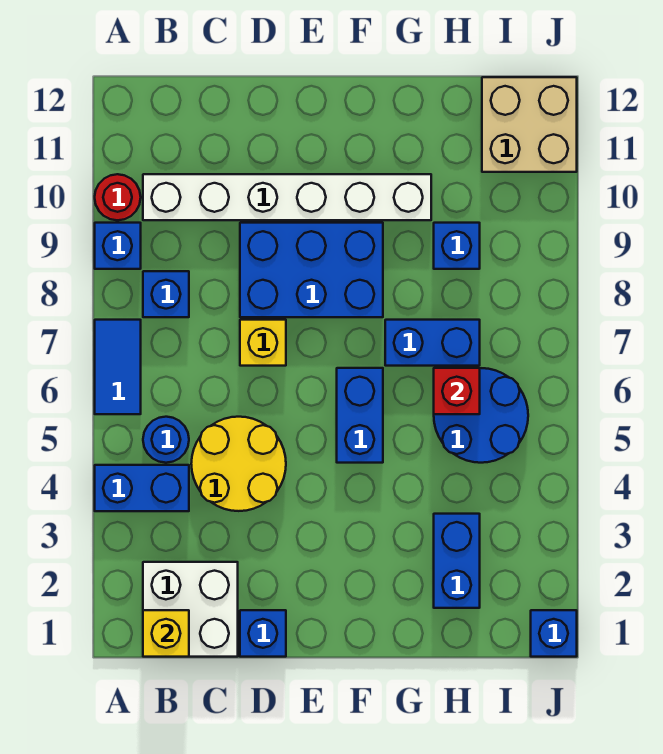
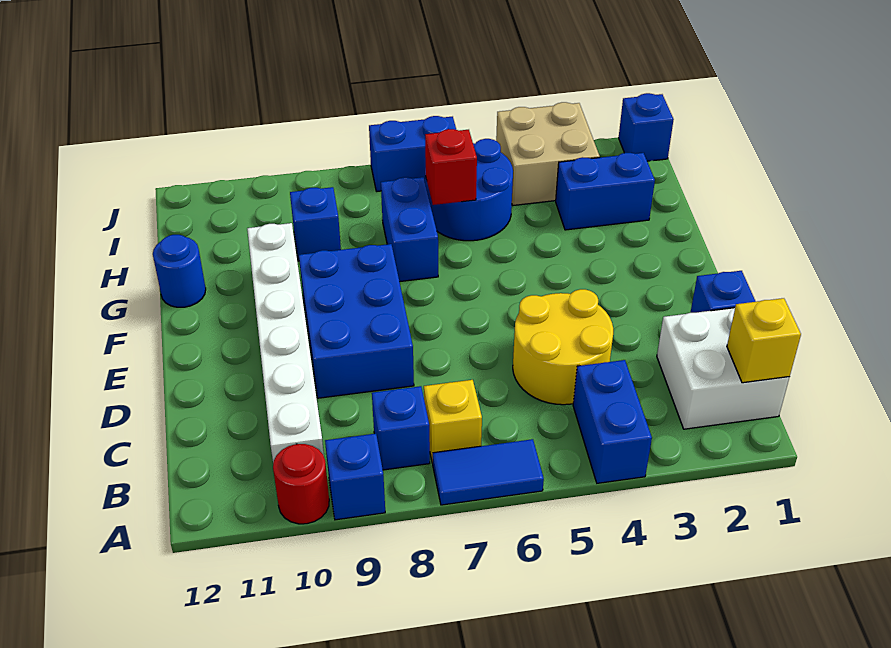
blue 1x1 round brick [143,417,189,463] -> blue 1x1 round brick moved to [153,235,206,307]
yellow 1x1 brick [240,320,286,366] -> yellow 1x1 brick moved to [424,380,482,463]
blue 1x2 brick [337,368,383,463] -> blue 1x2 brick moved to [369,116,456,191]
tan 2x2 brick [482,77,577,172] -> tan 2x2 brick moved to [496,102,600,205]

